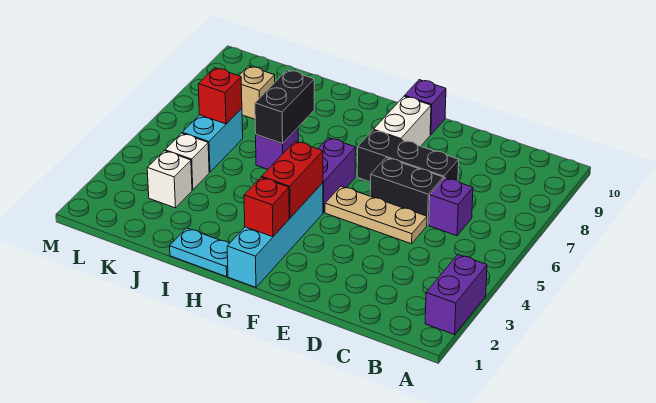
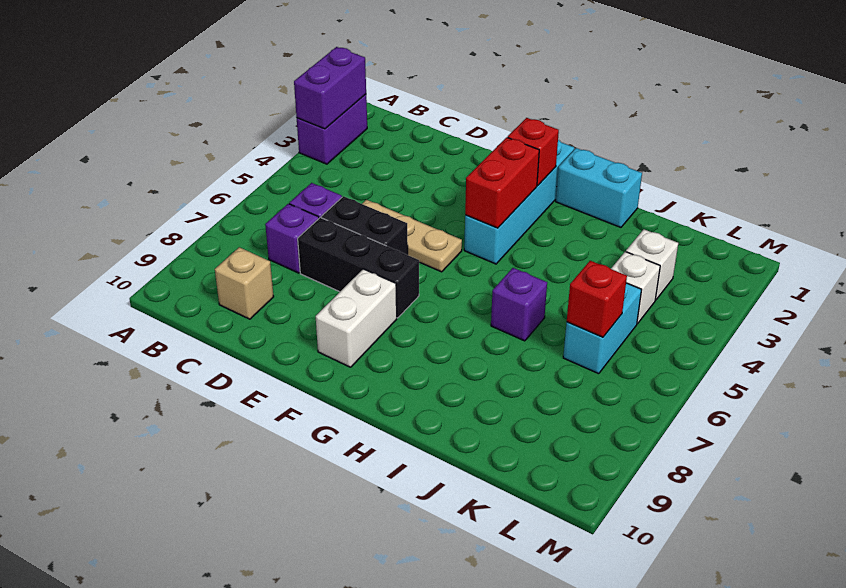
purple 1x1 brick [405,80,446,135] -> purple 1x1 brick moved to [265,204,319,273]
purple 1x2 brick [318,138,355,213] -> purple 1x2 brick moved to [294,47,366,129]
cyan 1x2 plate [170,228,230,277] -> cyan 1x2 brick [556,148,642,227]
black 1x2 brick [255,70,314,144] -> none
tan 1x1 brick [239,66,275,119] -> tan 1x1 brick moved to [215,247,274,319]

